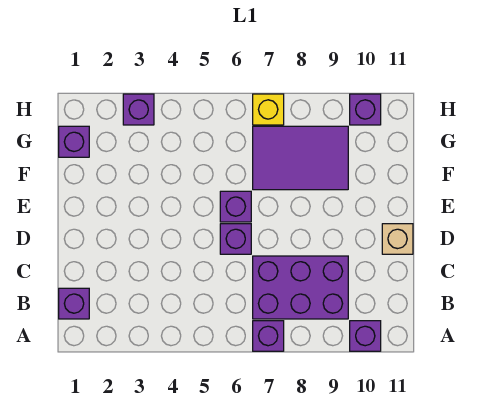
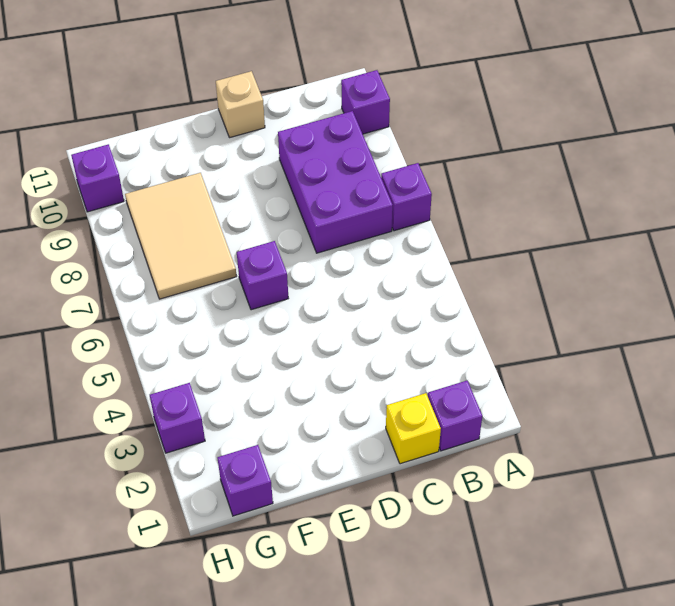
purple 1x1 brick [220,224,251,254] -> none
purple 2x3 tile [253,126,348,190] -> tan 2x3 tile [125,173,237,299]
yellow 1x1 brick [253,94,284,125] -> yellow 1x1 brick moved to [386,393,441,464]

